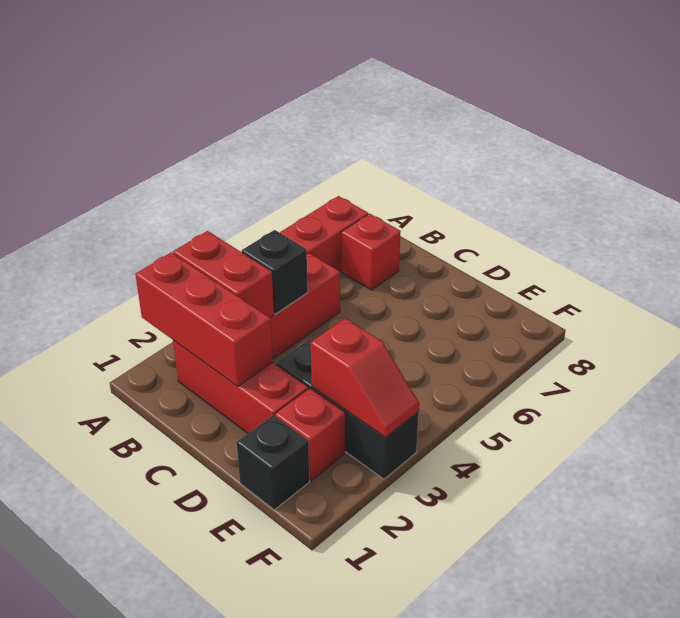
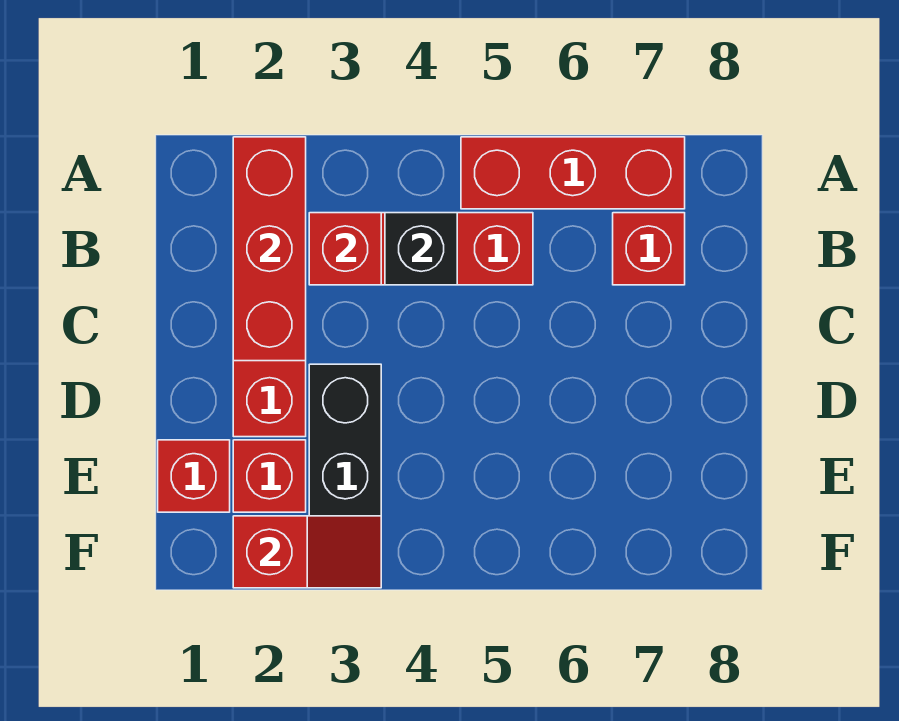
red 1x2 brick [173,231,274,318] -> red 1x1 brick [309,213,381,285]
black 1x1 brick [237,415,310,510] -> red 1x1 brick [158,440,230,512]
red 1x2 slope [311,318,419,437] -> red 1x2 slope turned to [233,516,381,588]

